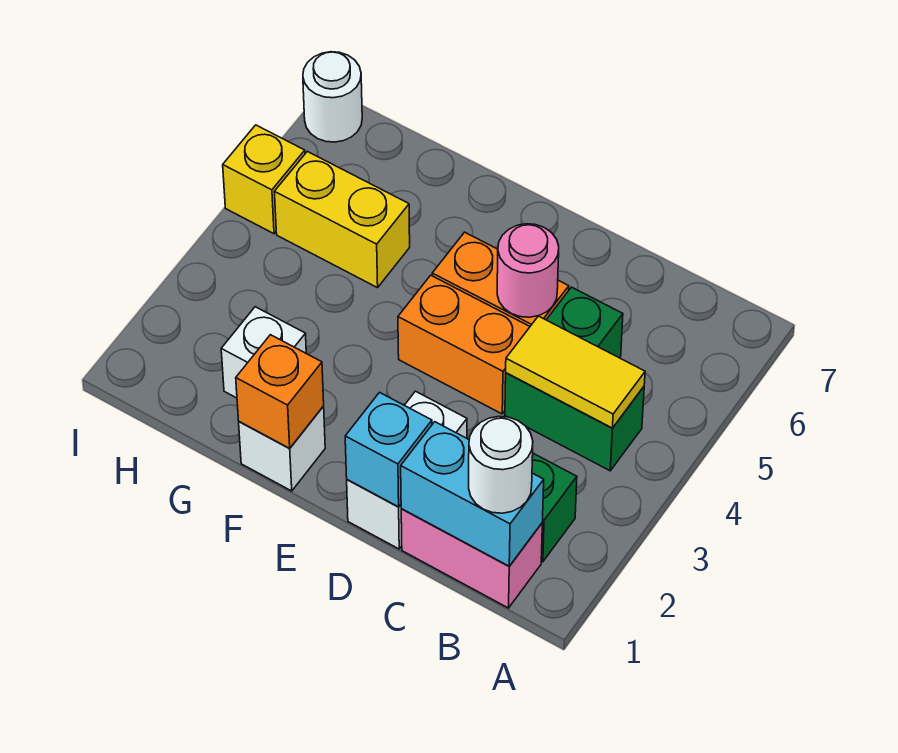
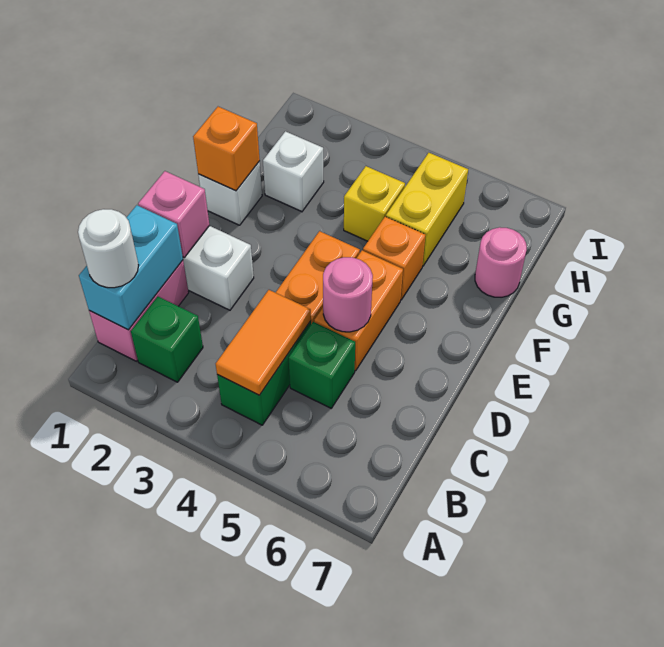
yellow 1x2 tile [506,316,645,428] -> orange 1x2 tile [216,290,311,395]
cyan 1x1 brick [345,392,432,507] -> pink 1x1 brick [138,171,209,258]
none -> orange 1x1 brick [363,217,426,300]
none -> pink 1x1 round brick [475,227,527,297]
yellow 1x1 brick [223,125,305,234] -> yellow 1x1 brick moved to [344,166,405,241]
white 1x1 round brick [303,52,362,142] -> none

